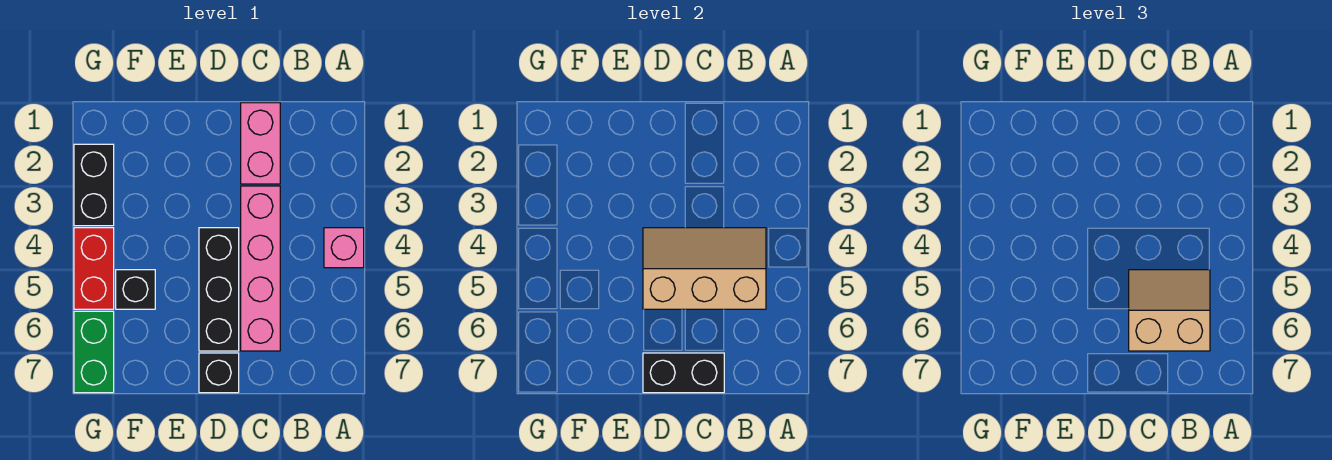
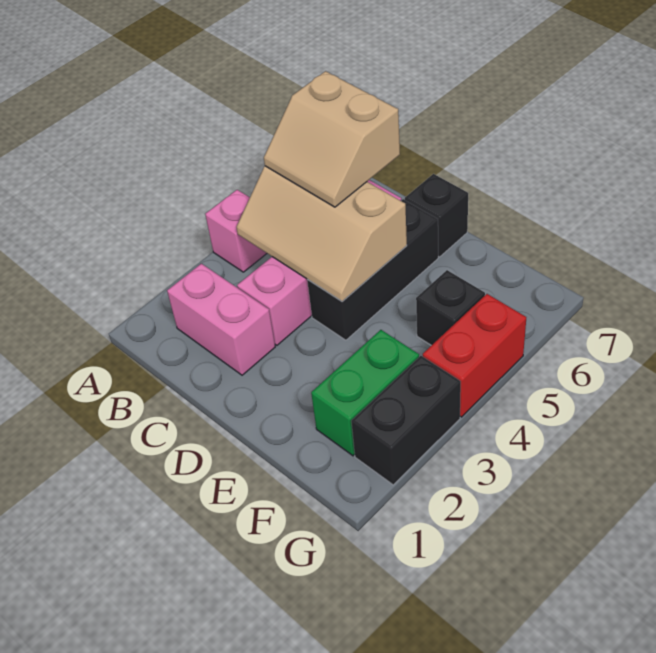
pink 1x2 brick [241,103,280,184] -> pink 1x2 brick turned to [167,264,275,375]
black 1x2 brick [643,353,724,393] -> none
green 1x2 brick [74,311,114,393] -> green 1x2 brick moved to [311,330,419,456]

